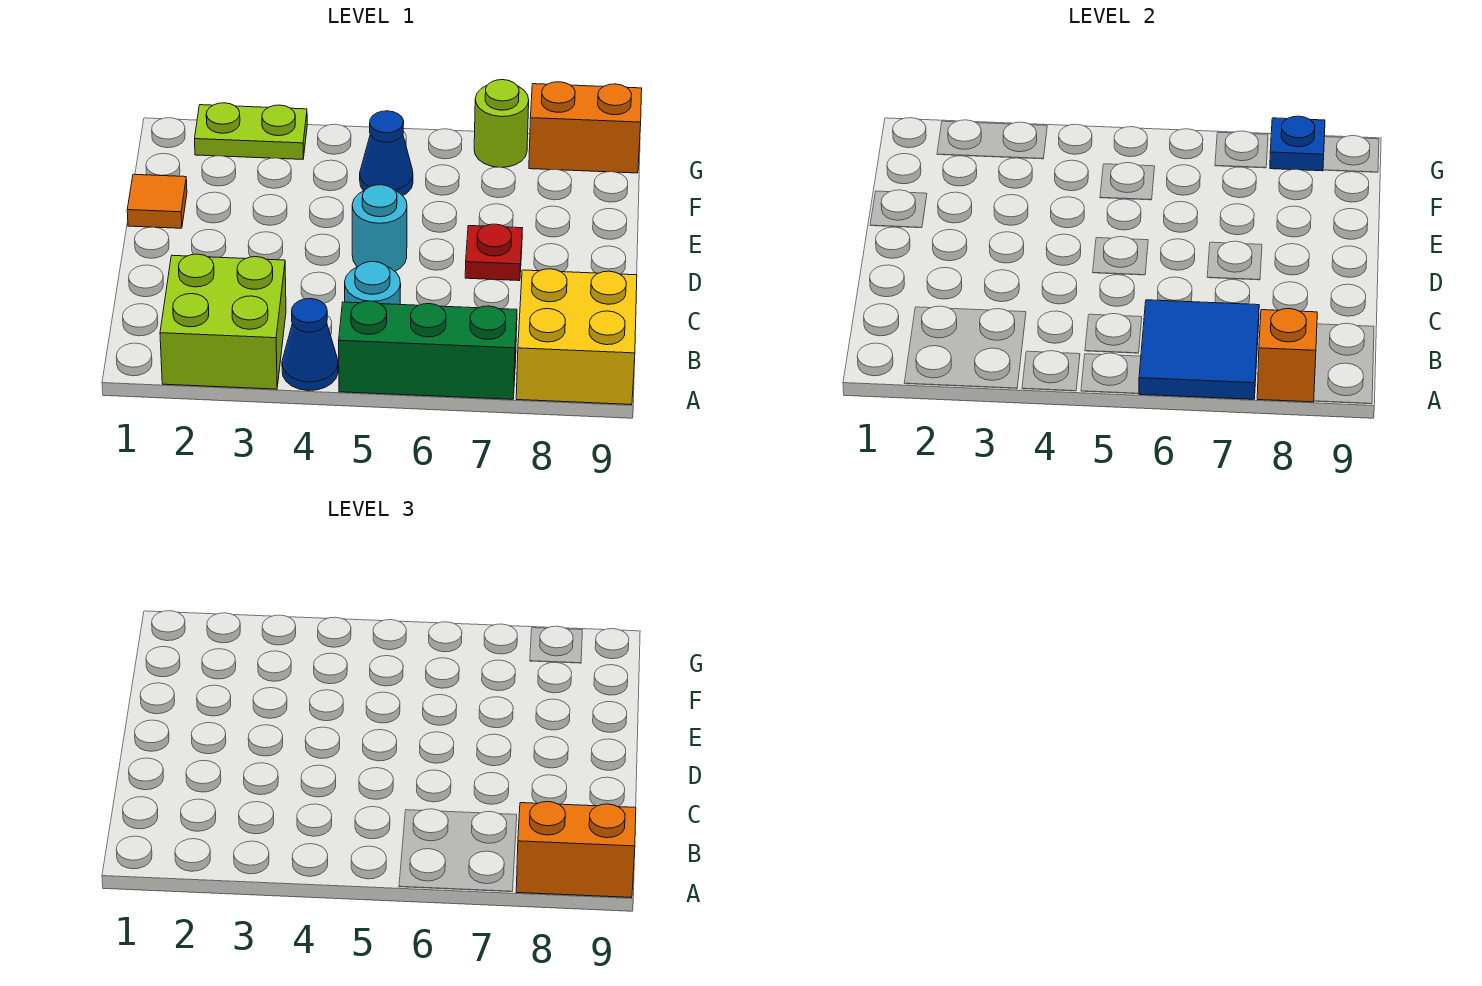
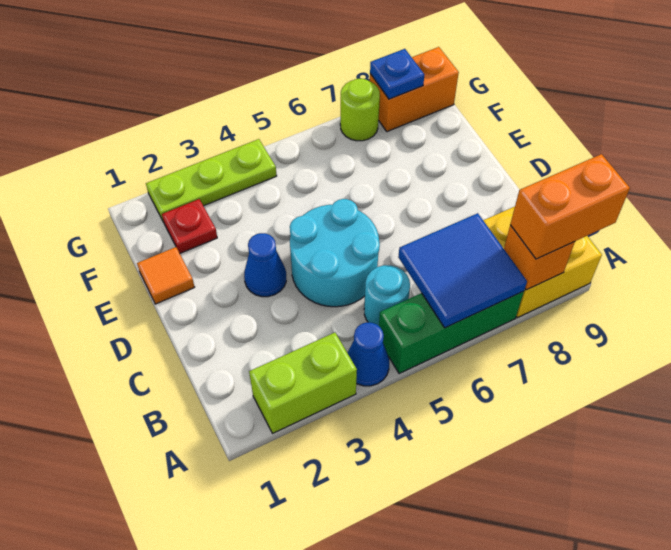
lime 2x2 brick [160,254,286,389] -> lime 1x2 brick [249,332,357,433]
cyan 1x1 round brick [352,185,407,271] -> cyan 2x2 round brick [290,199,380,307]
red 1x1 plate [465,224,523,281] -> red 1x1 plate moved to [162,199,217,253]
blue 1x1 cone [360,111,413,195] -> blue 1x1 cone moved to [244,233,286,297]
lime 1x2 plate [195,103,307,159] -> lime 1x3 plate [146,139,277,222]

